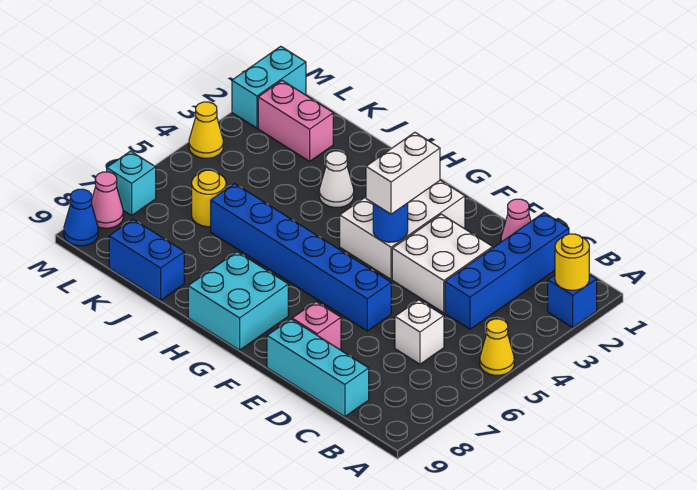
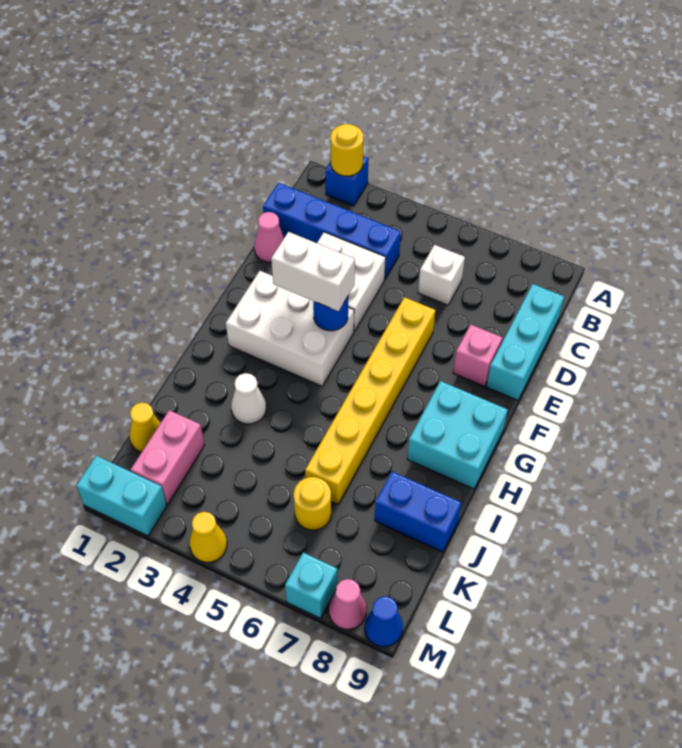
yellow 1x1 cone [480,319,514,375] -> yellow 1x1 cone moved to [130,403,160,452]
blue 1x6 brick [211,184,391,331] -> yellow 1x6 brick [305,297,435,504]
blue 1x2 brick [109,219,184,300] -> blue 1x2 brick turned to [375,472,461,552]

